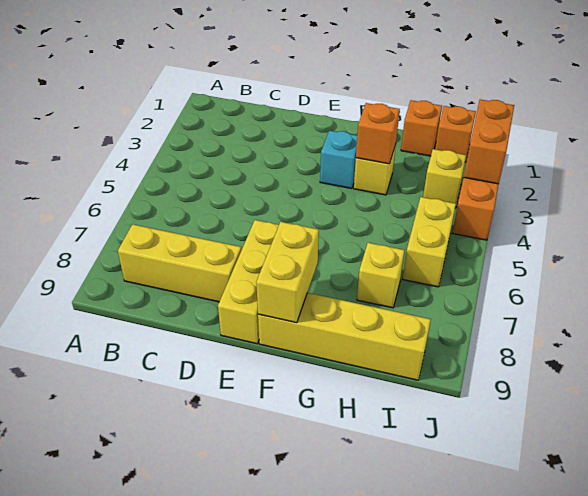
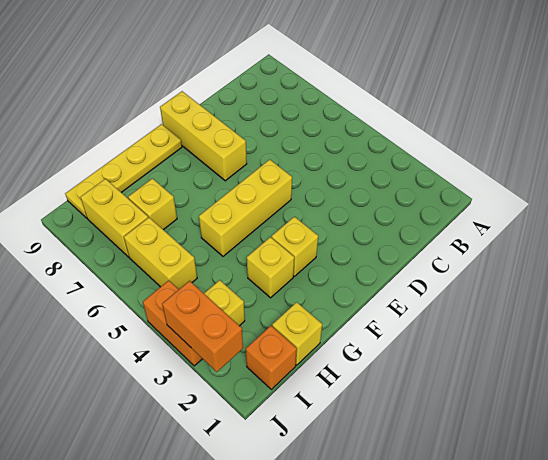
yellow 1x3 brick [118,224,241,302] -> yellow 1x3 brick moved to [199,160,292,256]
cyan 1x1 brick [320,131,357,189] -> yellow 1x1 brick [272,217,318,276]
yellow 1x2 brick [256,222,319,323] -> yellow 1x2 brick moved to [81,179,148,257]
yellow 1x4 brick [258,293,431,380] -> yellow 1x4 plate [65,124,182,218]
orange 1x1 brick [356,103,400,164] -> none
orange 1x1 brick [401,100,442,156] -> yellow 1x1 brick [272,302,322,365]

